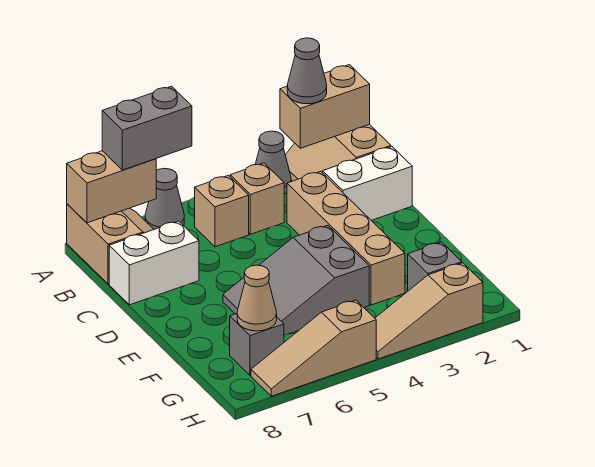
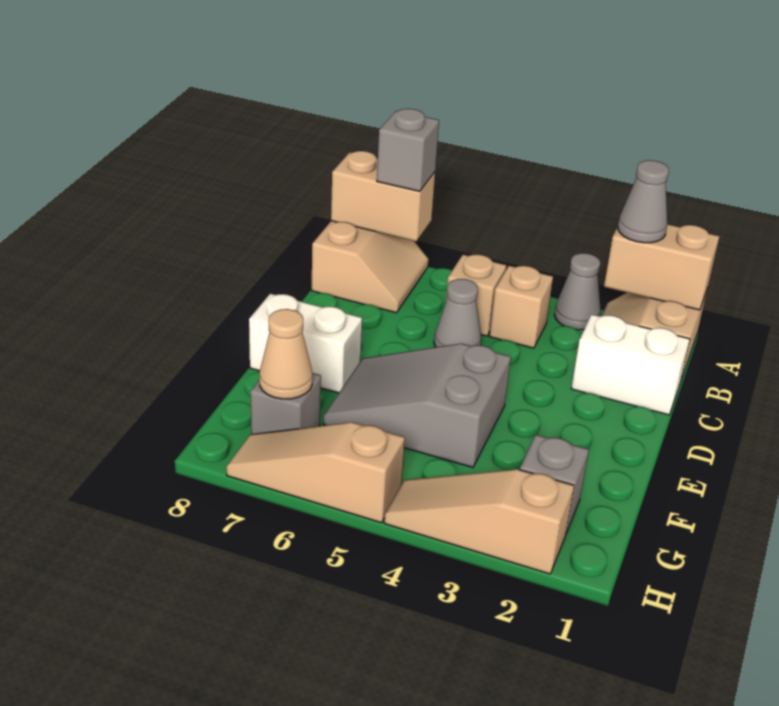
grey 1x1 cone [145,168,184,229] -> grey 1x1 cone moved to [434,279,481,347]
grey 1x2 brick [102,86,192,170] -> grey 1x1 brick [377,109,439,191]
tan 1x4 brick [287,171,405,305] -> none
white 1x2 brick [109,221,199,305] -> white 1x2 brick moved to [249,294,362,393]

